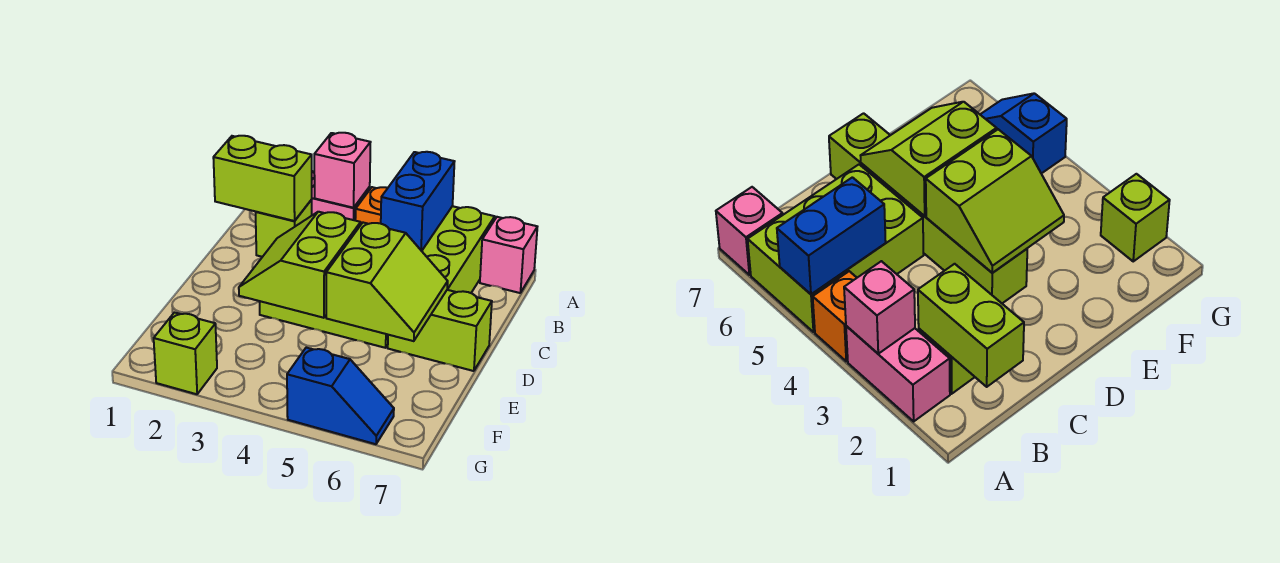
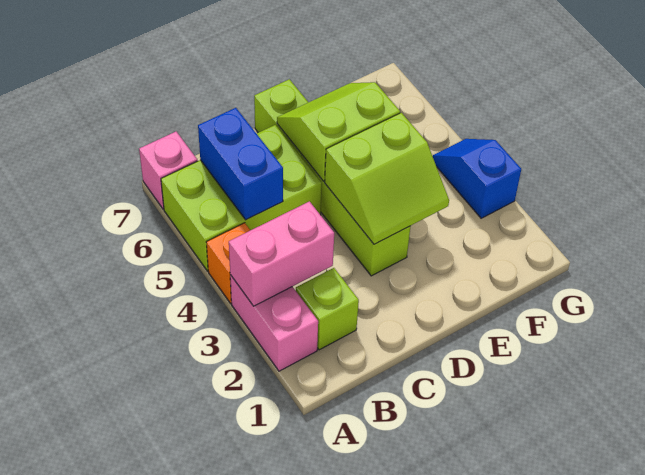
pink 1x1 brick [314,133,371,208] -> pink 1x2 brick [229,201,334,306]
blue 1x2 brick [381,152,455,251] -> blue 1x2 brick turned to [198,108,283,220]
lime 1x2 brick [213,136,312,221] -> none
lime 1x1 brick [154,313,217,394] -> none
blue 1x2 slope [287,348,394,444] -> blue 1x2 slope moved to [433,139,521,218]

